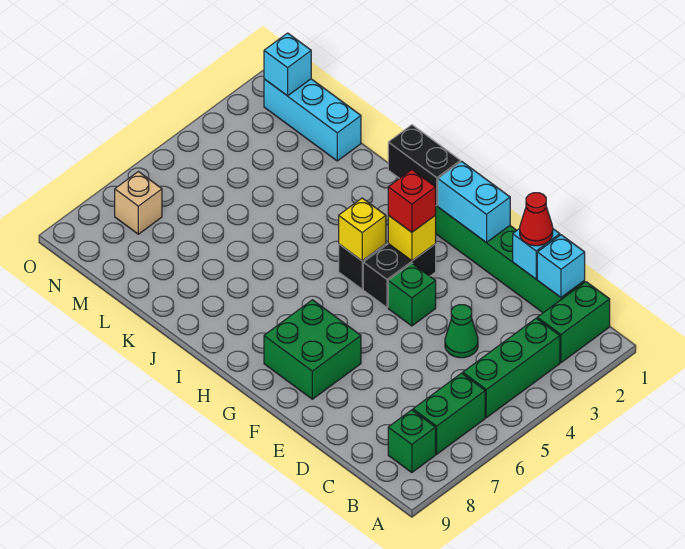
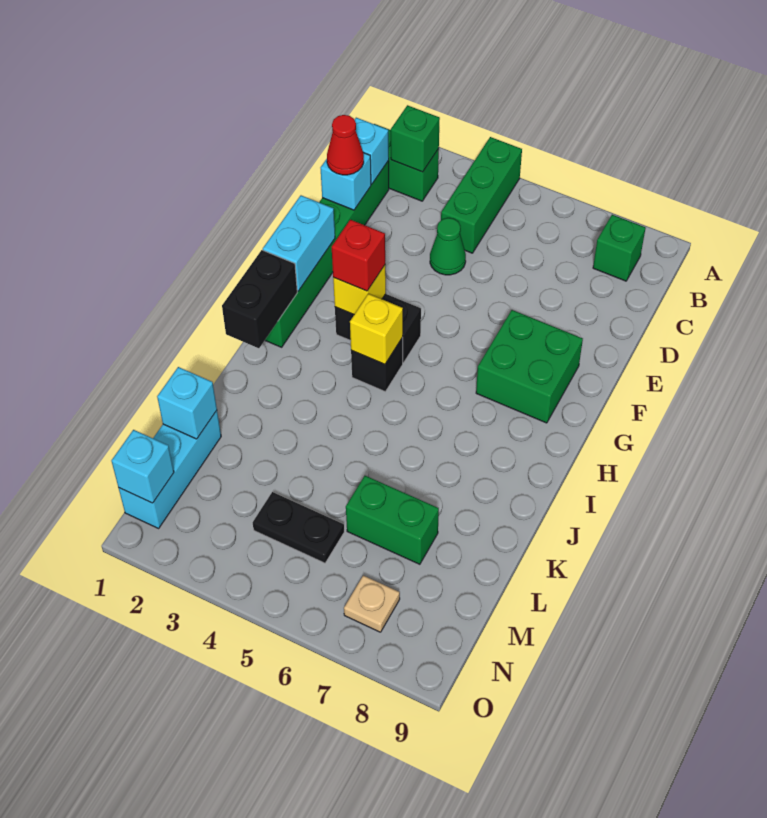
green 1x3 brick [463,318,560,418] -> green 1x3 brick turned to [441,137,522,253]
green 1x2 brick [413,373,485,454] -> green 1x2 brick moved to [346,476,439,564]
green 1x1 brick [388,263,436,326] -> green 1x1 brick moved to [391,105,440,172]
none -> cyan 1x1 brick [157,367,217,439]
none -> black 1x2 plate [253,492,344,563]
tan 1x1 brick [115,172,162,234] -> tan 1x1 plate [344,575,400,632]

